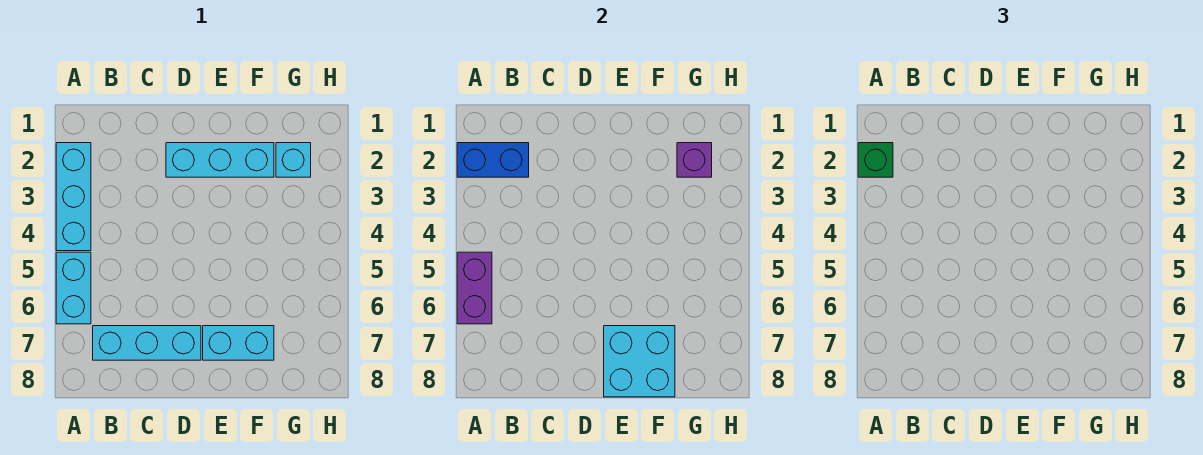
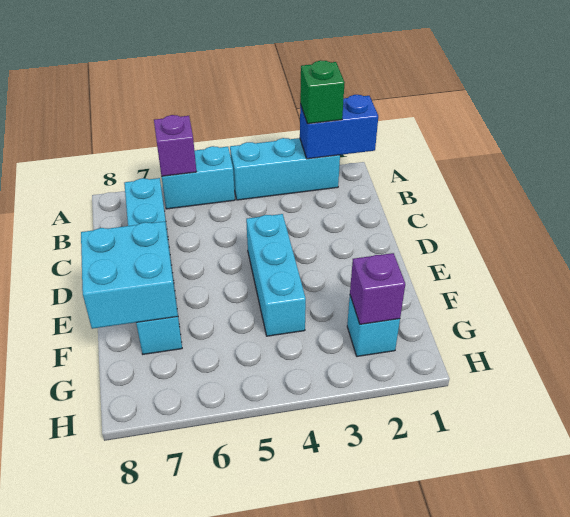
blue 1x2 brick [457,143,529,177] -> blue 1x2 brick turned to [300,95,378,159]
purple 1x2 brick [457,252,492,324] -> purple 1x1 brick [154,115,197,176]
cyan 1x3 brick [166,143,274,177] -> cyan 1x3 brick moved to [246,214,306,336]

